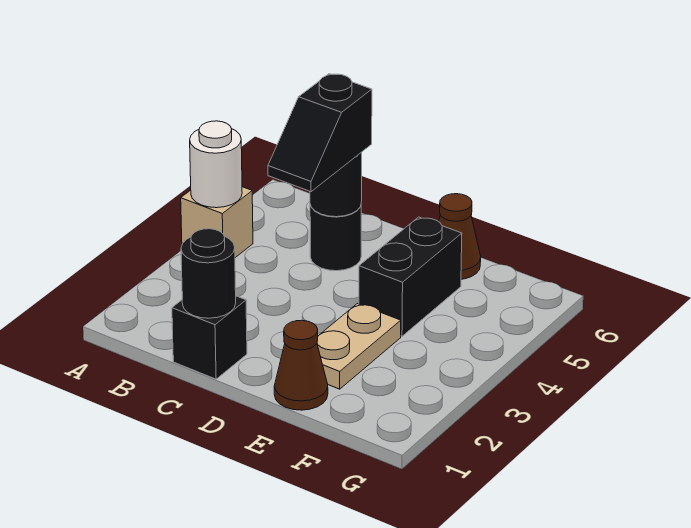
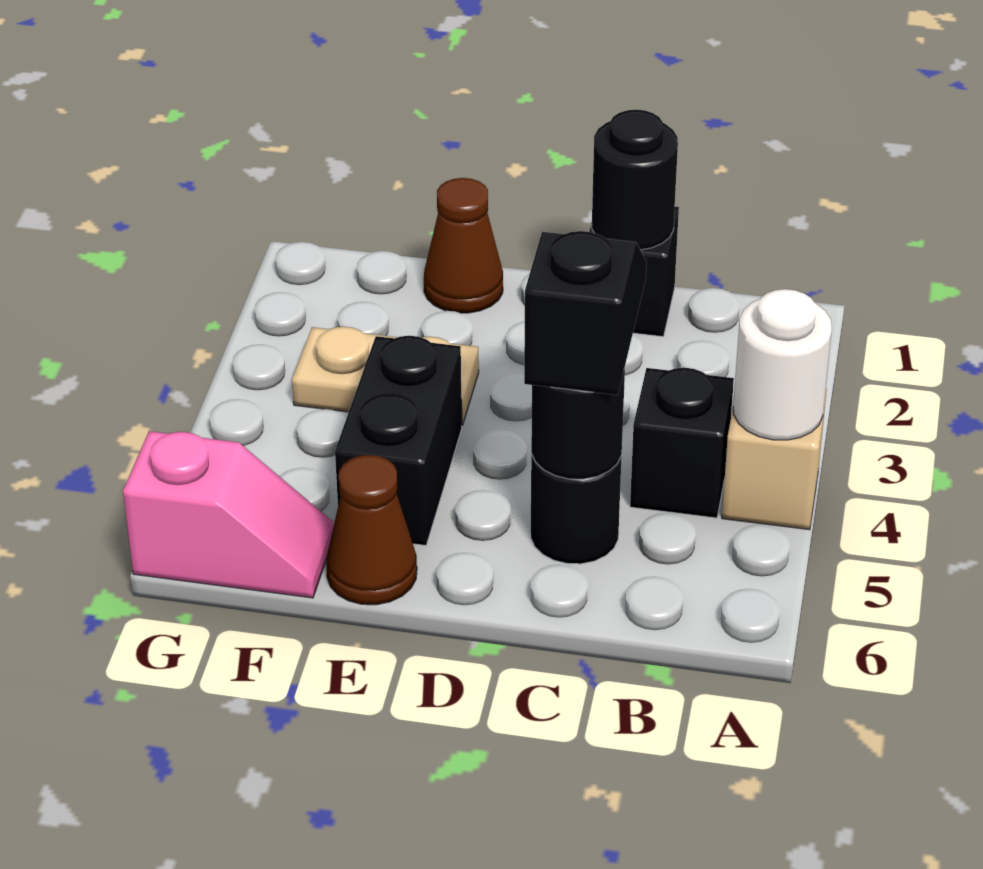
none -> black 1x1 brick [630,368,734,518]
tan 1x2 plate [317,304,401,389] -> tan 1x2 plate turned to [292,327,479,425]
none -> pink 1x2 slope [123,431,333,598]

